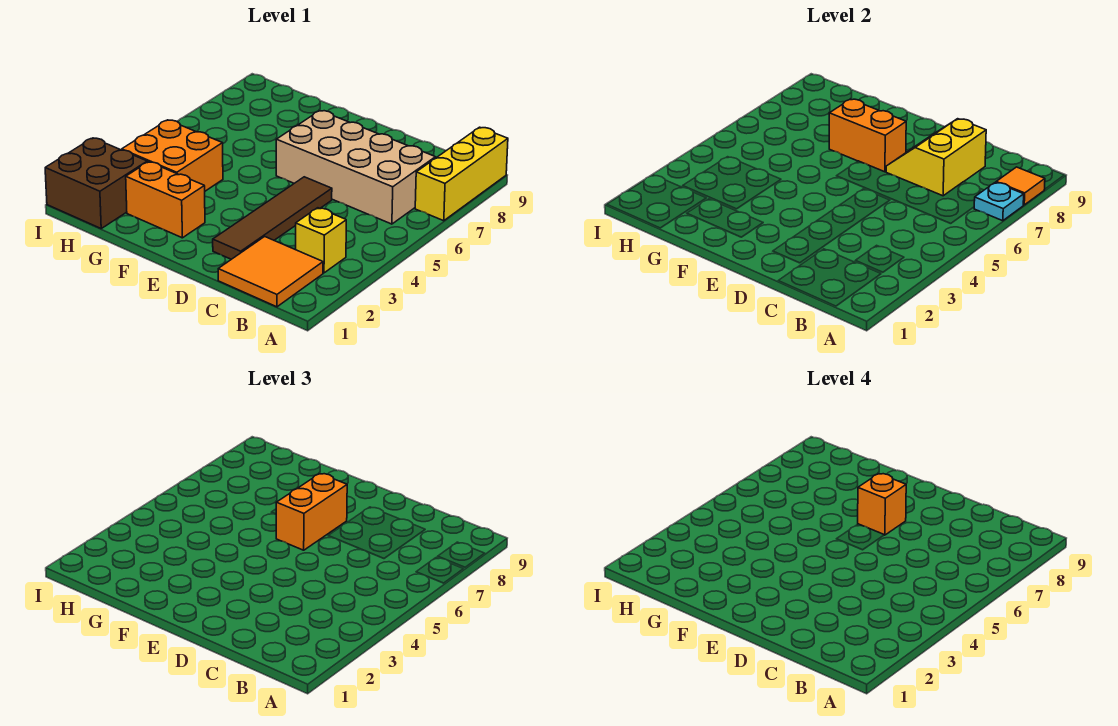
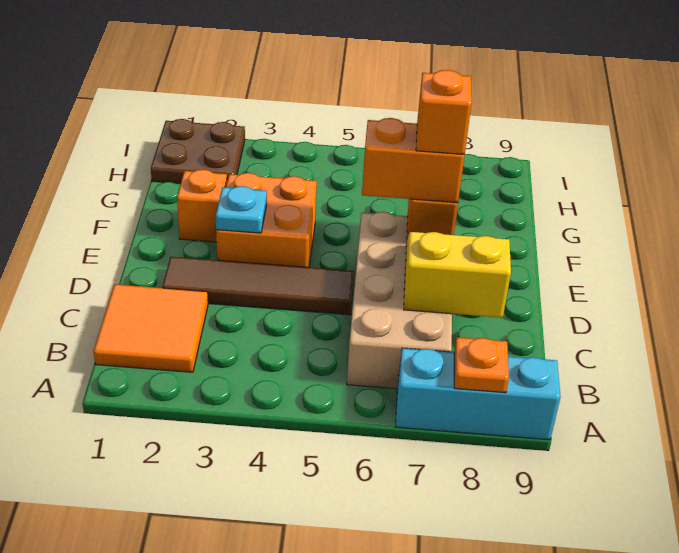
yellow 1x3 brick [415,127,508,221] -> cyan 1x3 brick [396,348,560,440]
cyan 1x1 plate [974,182,1024,221] -> cyan 1x1 plate moved to [216,186,267,233]
orange 1x1 tile [996,167,1045,205] -> orange 1x1 plate [454,337,509,393]
yellow 1x1 brick [296,208,346,273] -> none
orange 1x2 brick [126,162,205,238] -> orange 1x1 brick [177,169,227,242]
orange 2x2 brick [122,120,223,191] -> orange 2x2 brick moved to [216,173,317,267]
brown 2x2 brick [45,138,147,228] -> brown 2x2 plate [151,119,245,184]

